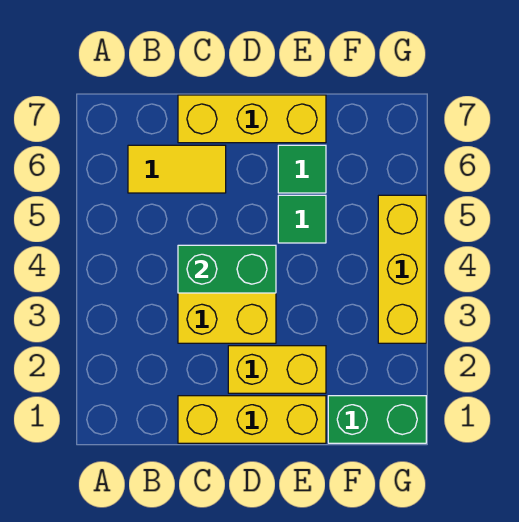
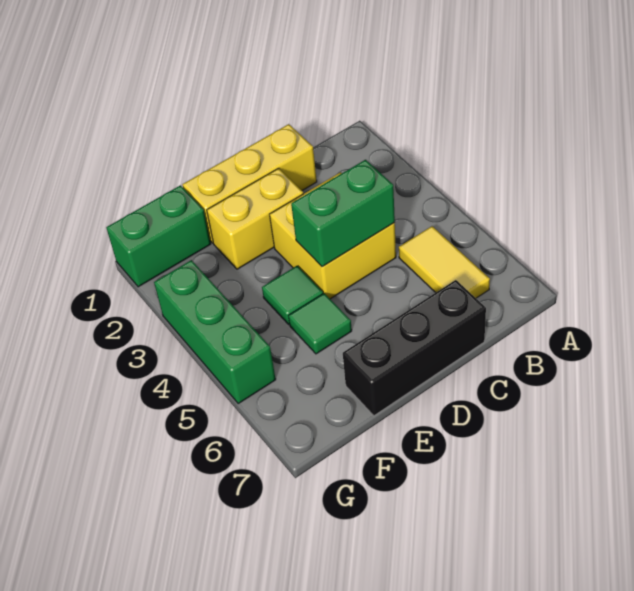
yellow 1x2 tile [128,145,226,193] -> yellow 1x2 tile turned to [399,226,490,298]
yellow 1x3 brick [178,95,326,143] -> black 1x3 brick [343,280,486,416]
green 1x1 tile [278,145,326,193] -> green 1x1 tile moved to [262,266,323,324]
yellow 1x3 brick [378,195,426,343] -> green 1x3 brick [154,260,276,404]

